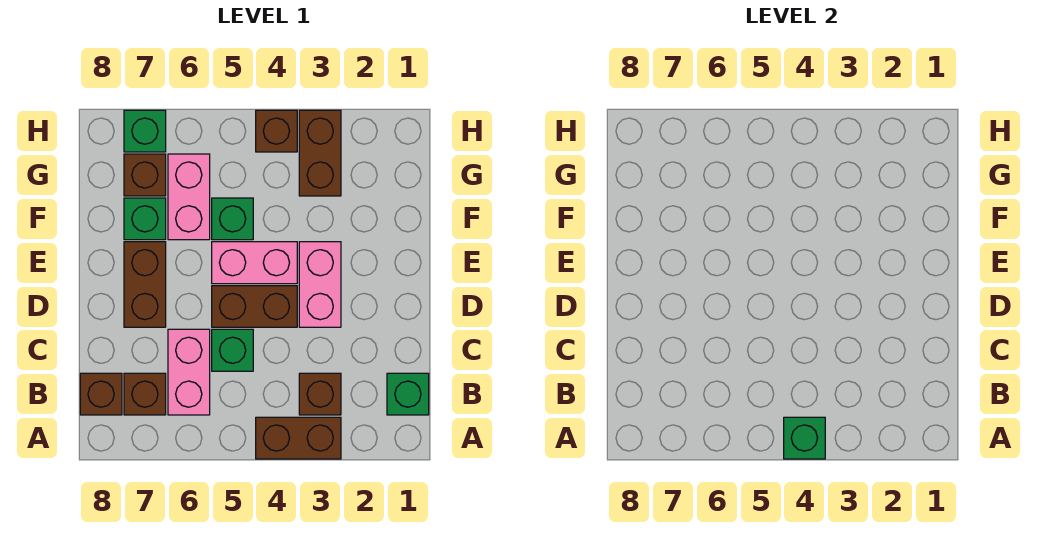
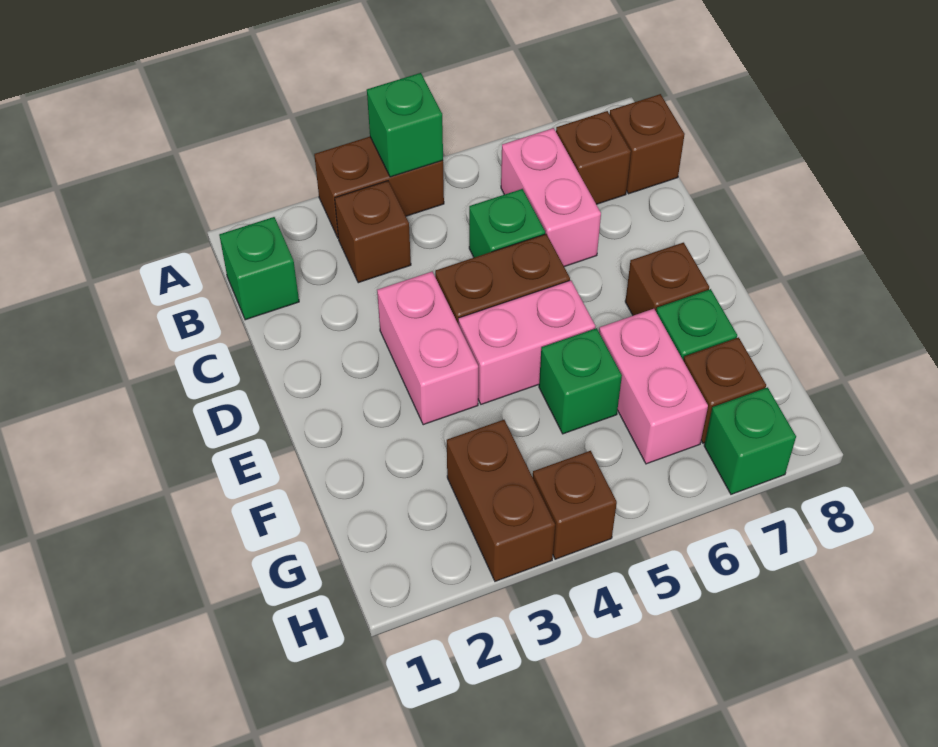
brown 1x2 brick [124,242,166,327] -> brown 1x1 brick [625,243,709,316]

